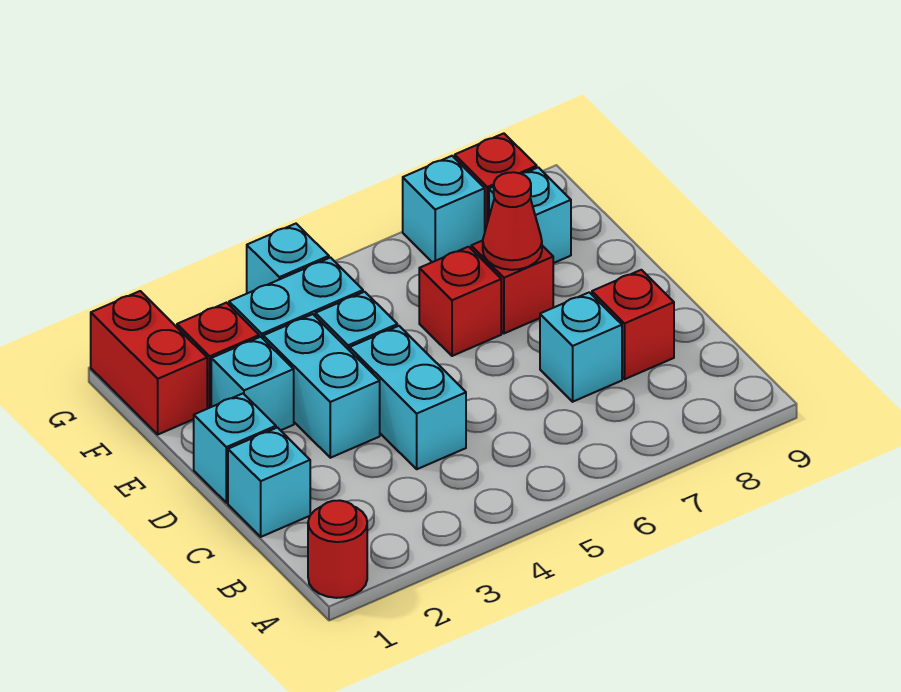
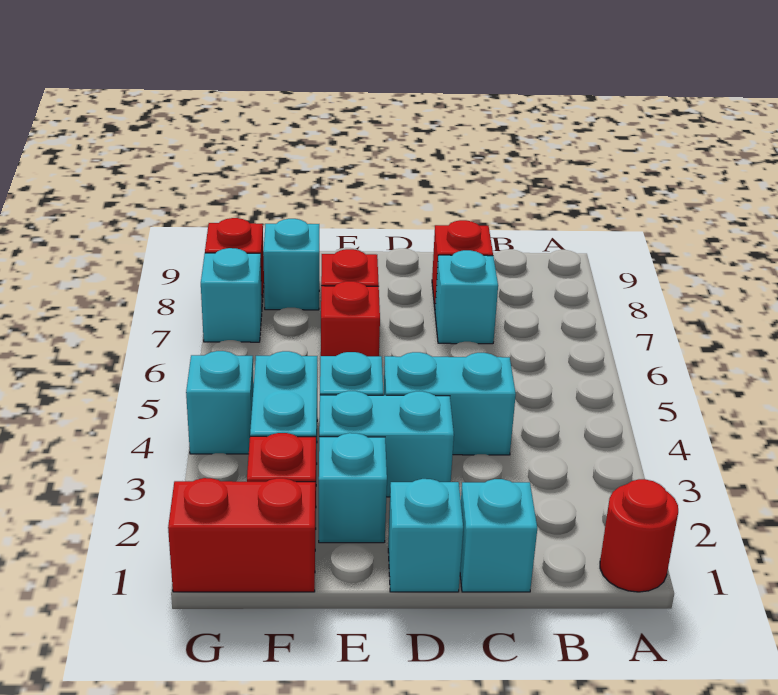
red 1x1 cone [483,172,542,270] -> none

